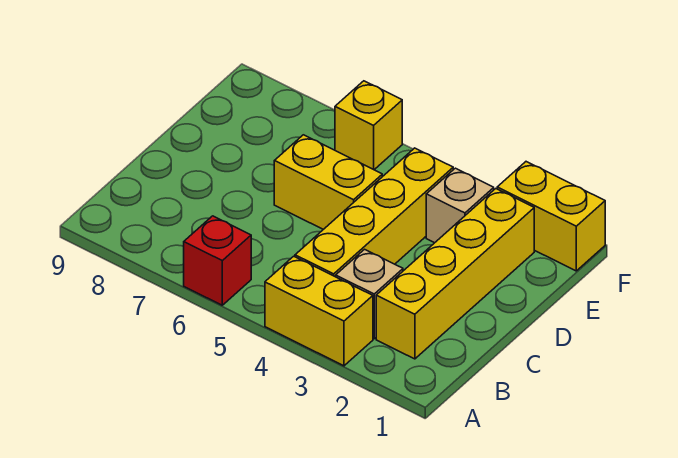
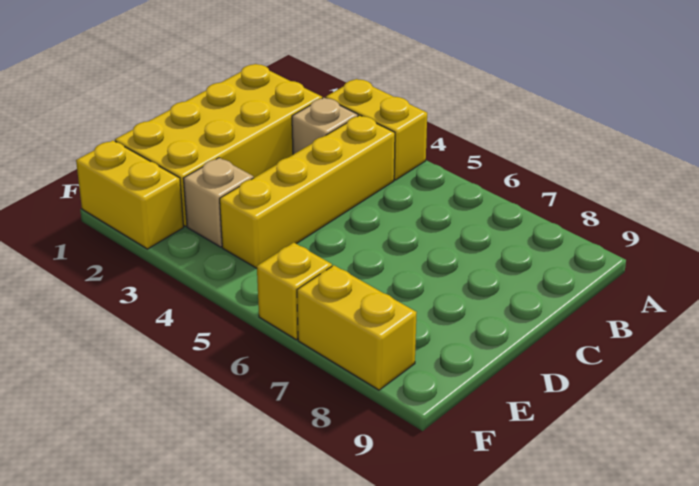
red 1x1 brick [184,216,251,305] -> none
yellow 1x4 brick [376,189,534,359] -> yellow 2x4 brick [115,64,322,226]
yellow 1x2 brick [274,135,382,229] -> yellow 1x2 brick moved to [297,265,417,390]

